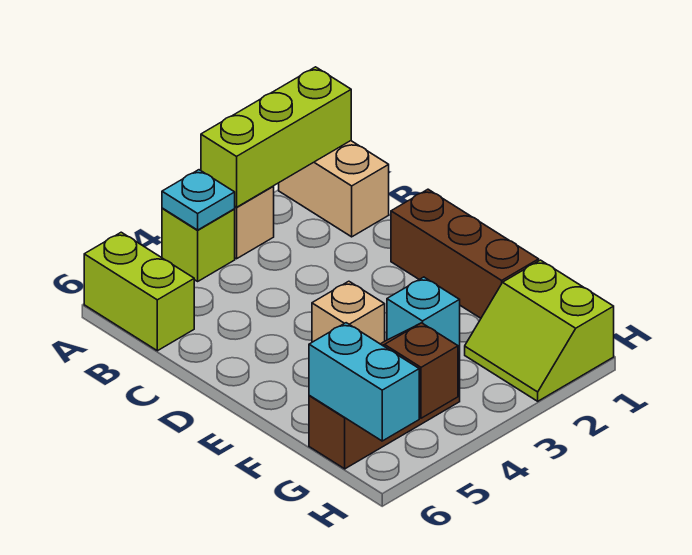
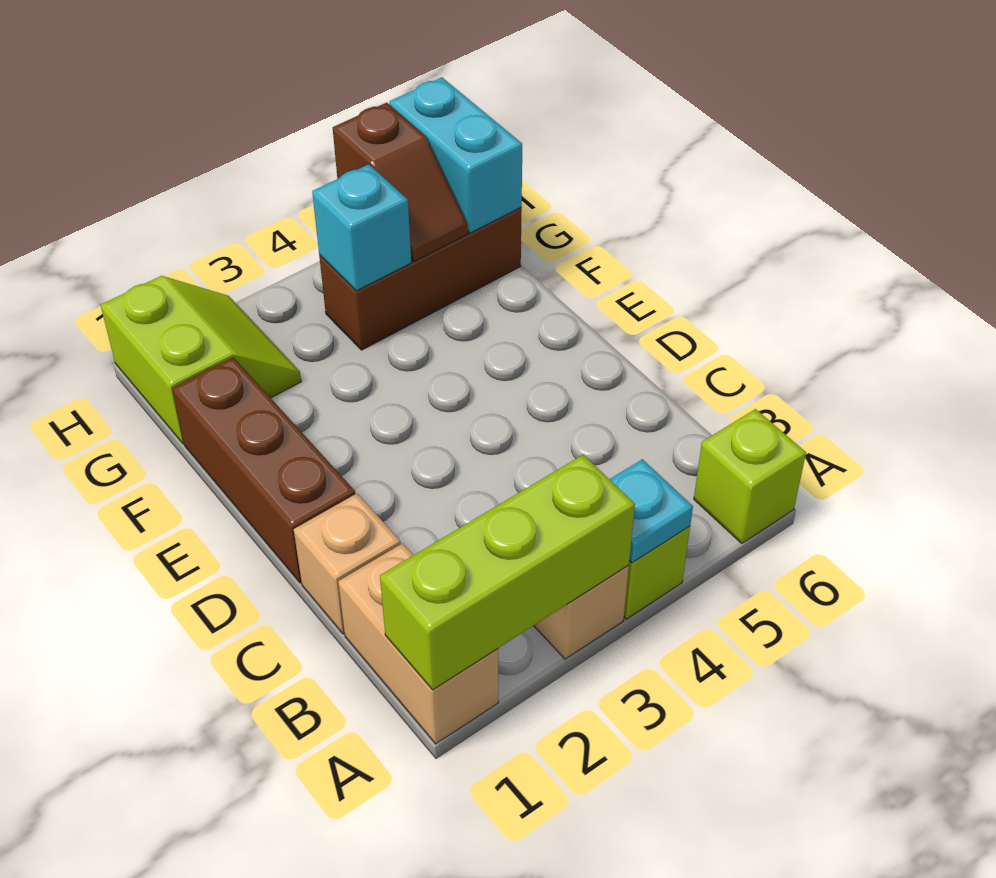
lime 1x2 brick [84,232,194,351] -> lime 1x1 brick [694,409,806,544]
tan 1x1 brick [312,281,385,344] -> tan 1x1 brick moved to [294,494,401,634]

